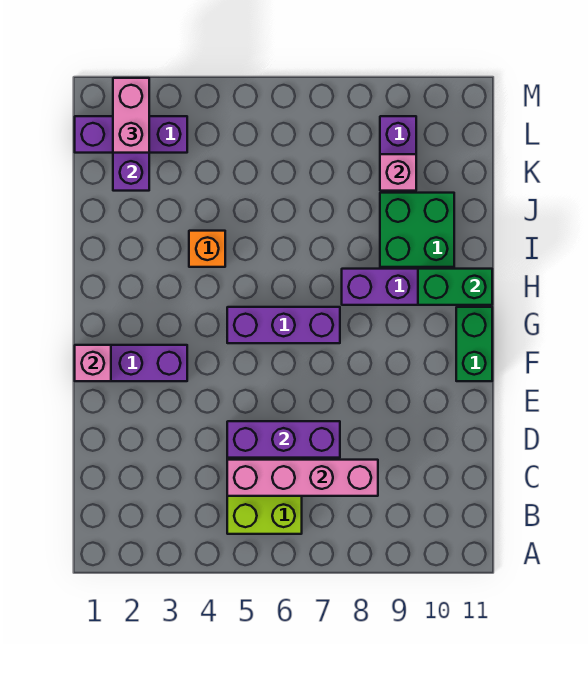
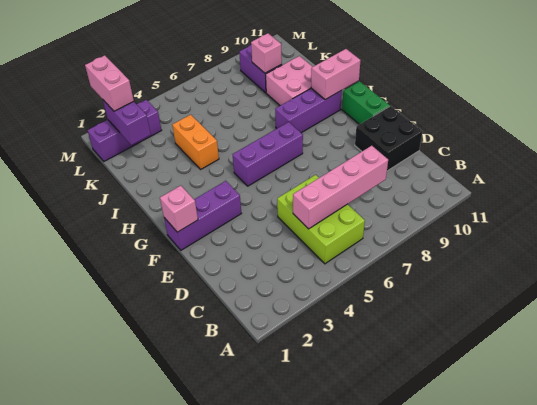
purple 1x3 brick [227,421,340,458] -> none
none -> black 2x2 brick [355,106,422,171]
green 1x2 brick [418,269,492,305] -> pink 1x2 brick [311,49,361,100]
orange 1x1 brick [189,231,225,267] -> orange 1x2 brick [172,115,219,169]
green 2x2 brick [380,193,454,267] -> pink 2x2 brick [266,56,313,105]

